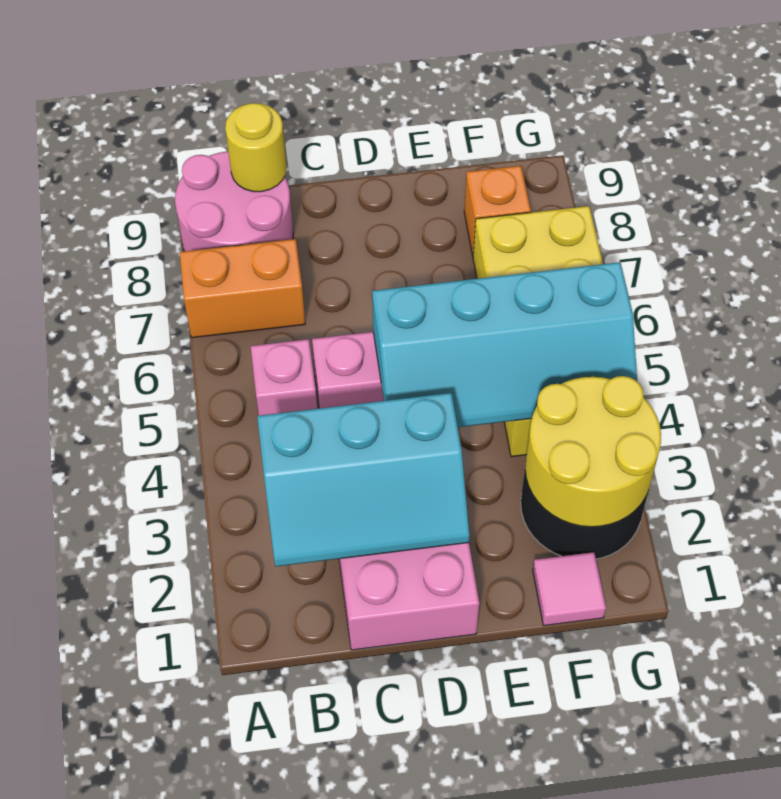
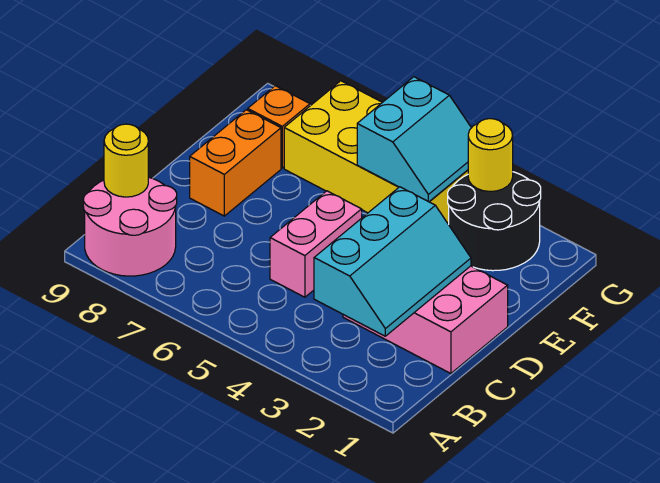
orange 1x2 brick [180,239,305,338] -> orange 1x2 brick moved to [190,110,281,216]
pink 1x1 brick [251,339,317,416] -> none
cyan 2x4 slope [372,262,637,427] -> cyan 2x2 slope [357,77,471,202]
pink 1x1 tile [533,552,606,626] -> none
yellow 2x2 round brick [525,376,661,527] -> yellow 1x1 round brick [468,119,513,192]

